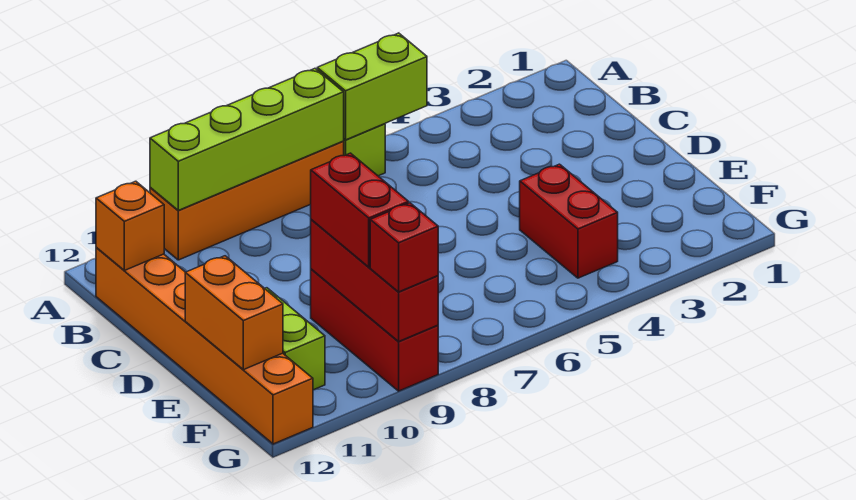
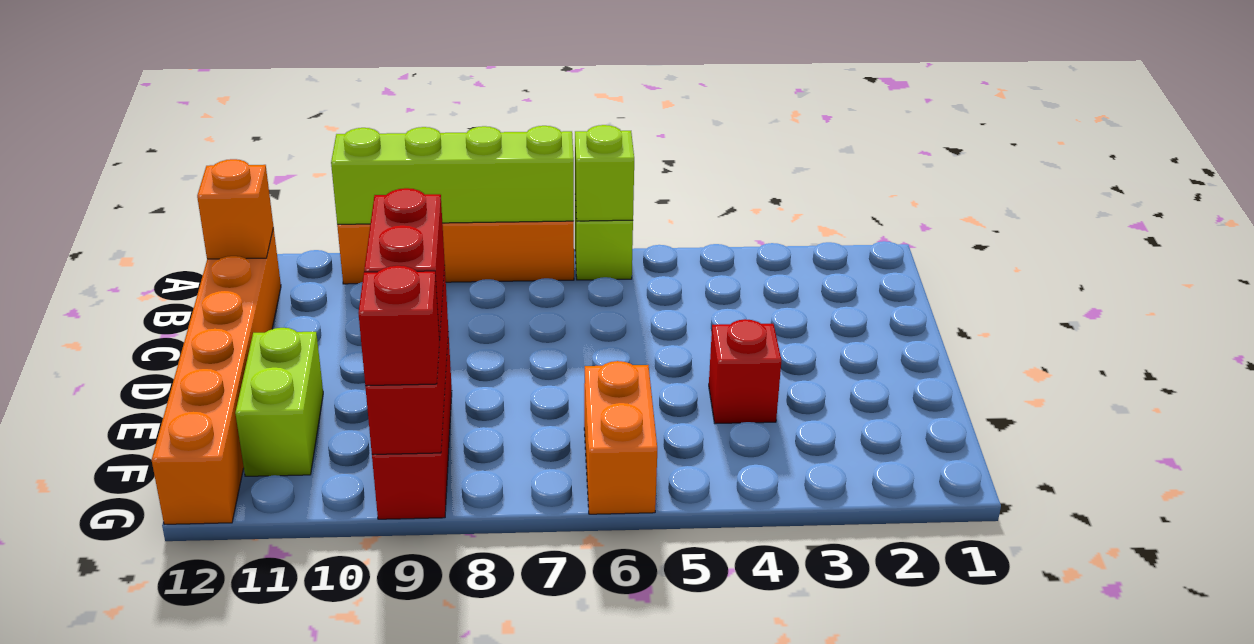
lime 1x2 brick [317,33,427,140] -> lime 1x1 brick [575,125,634,221]
red 1x2 brick [520,164,618,278] -> red 1x1 brick [709,319,781,424]
orange 1x2 brick [185,256,283,370] -> orange 1x2 brick moved to [584,361,657,514]

